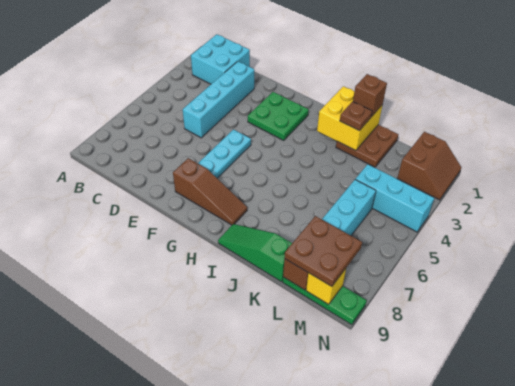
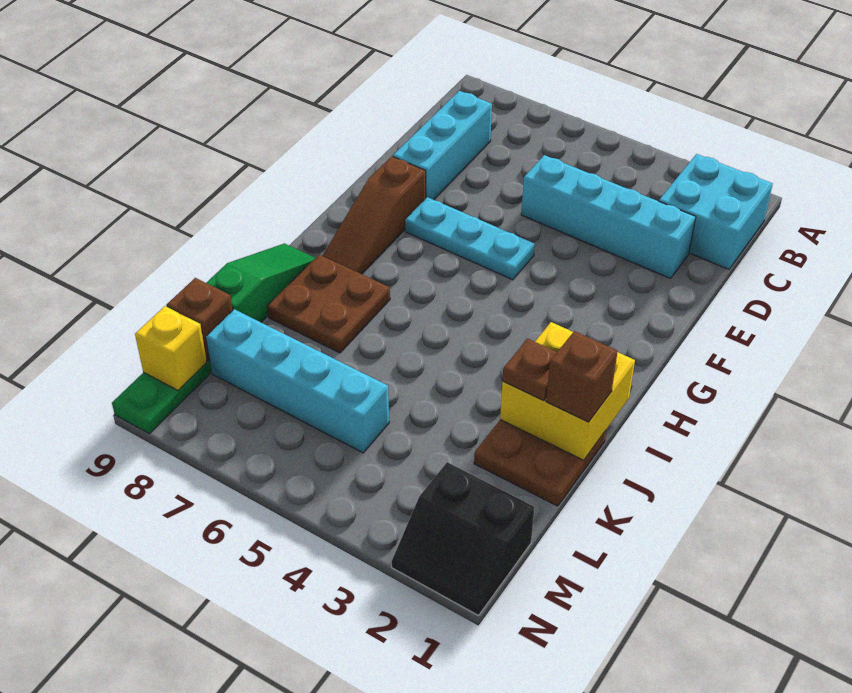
green 2x2 plate [248,92,309,140] -> none
cyan 1x3 brick [355,164,434,232] -> cyan 1x3 brick moved to [393,91,492,200]
brown 2x2 plate [285,216,362,287] -> brown 2x2 plate moved to [267,255,390,353]
brown 2x2 slope [397,132,461,200] -> black 2x2 slope [392,462,534,615]

